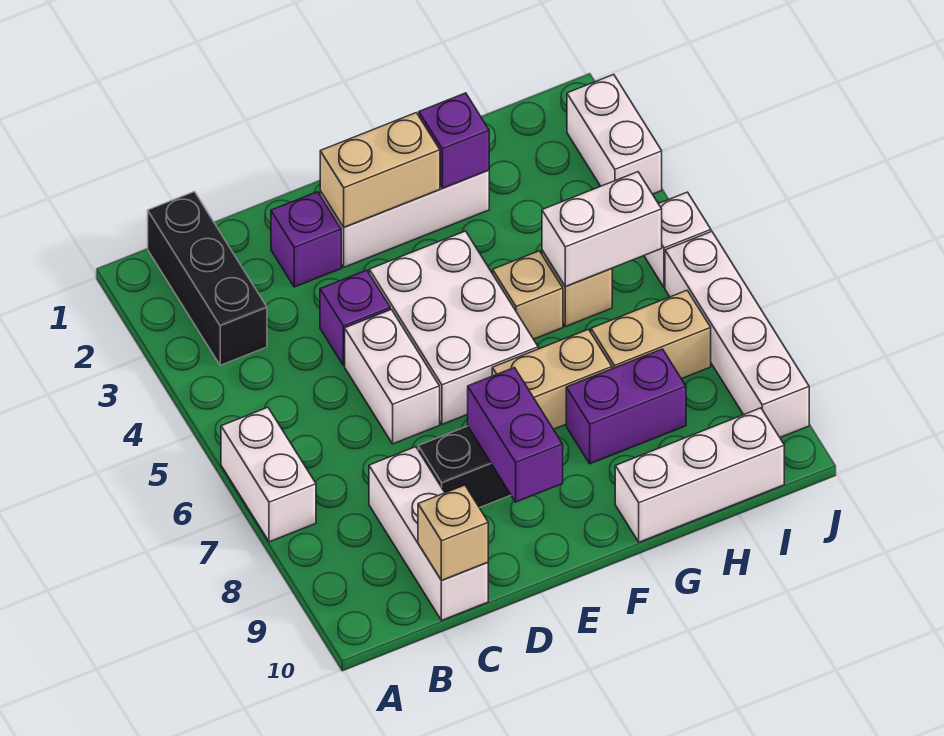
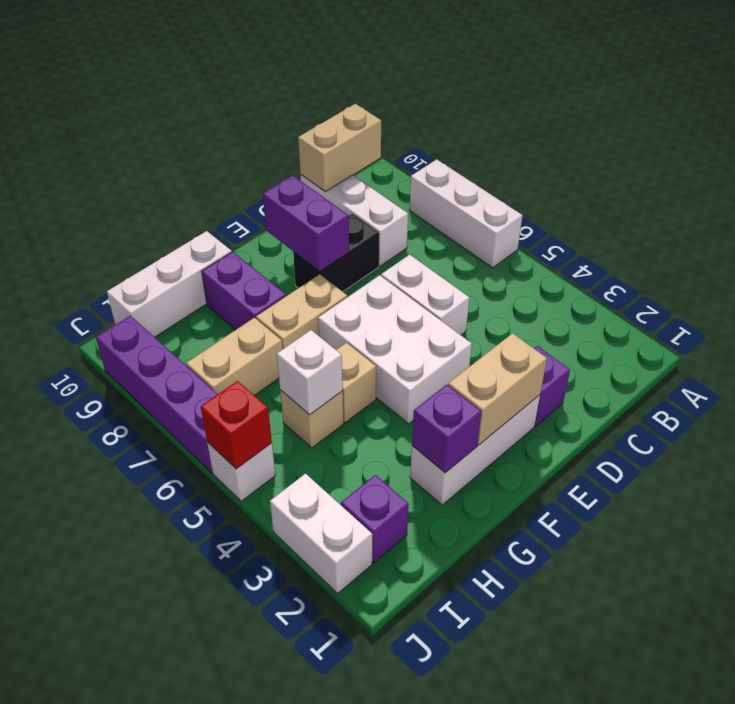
white 1x2 brick [221,407,316,542] -> white 1x3 brick [410,159,522,268]
black 1x3 brick [148,192,267,365] -> none
tan 1x1 brick [418,485,488,580] -> tan 1x2 brick [298,104,381,192]
purple 1x1 brick [320,270,390,366] -> purple 1x1 brick moved to [341,475,409,563]
purple 1x2 brick [566,349,686,464] -> purple 1x2 brick turned to [202,252,286,330]
white 1x2 brick [542,172,662,287] -> white 1x1 brick [277,330,343,415]
none -> red 1x1 brick [201,381,272,469]
white 1x4 brick [665,232,809,437] -> purple 1x4 brick [96,316,218,473]

